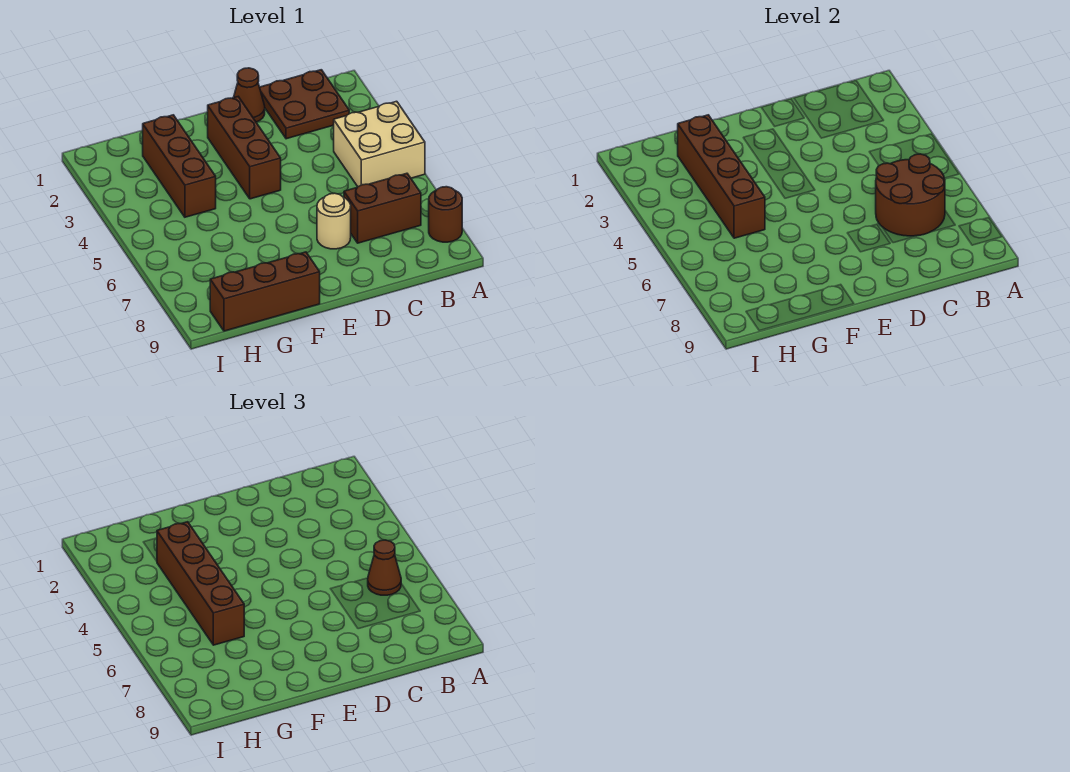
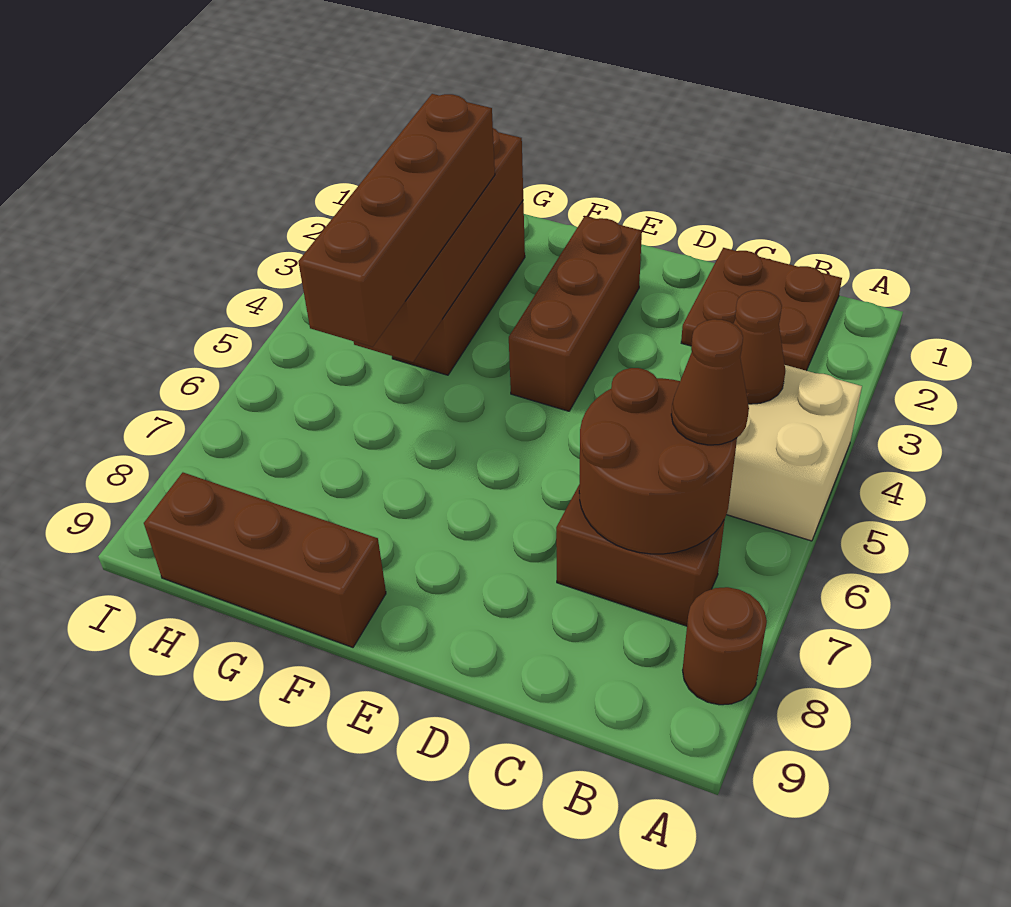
brown 1x1 cone [234,68,265,122] -> brown 1x1 cone moved to [733,290,785,404]
tan 1x1 round brick [317,193,351,249] -> none

